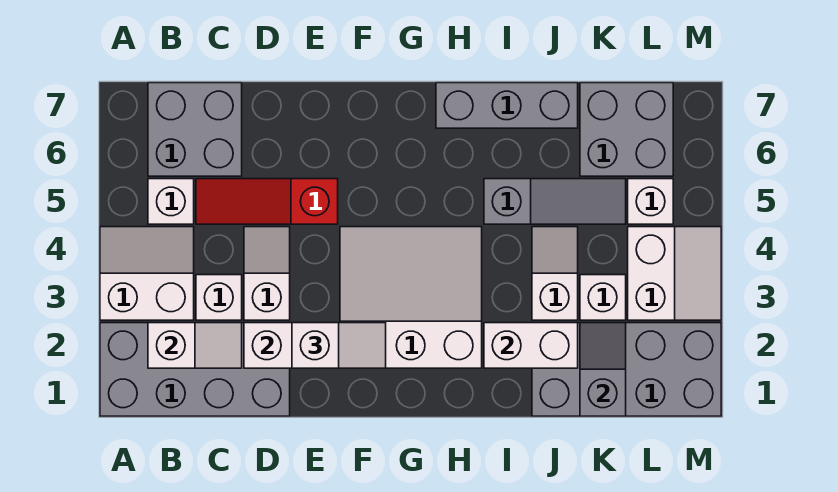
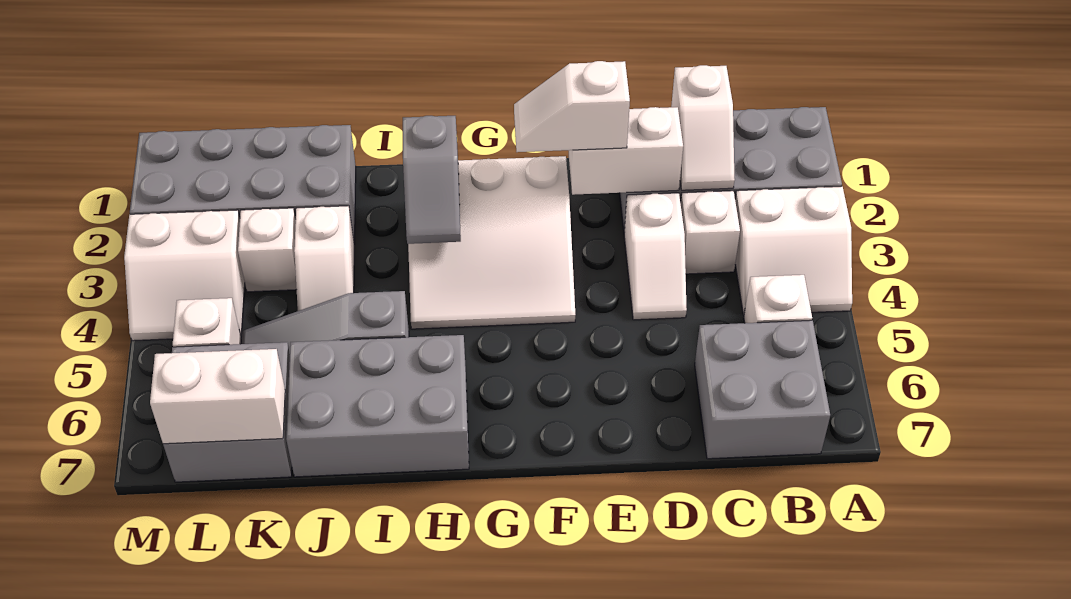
white 1x2 slope [148,323,242,368] -> white 1x2 slope turned to [671,65,735,190]
red 1x3 slope [196,179,338,224] -> none
grey 1x3 brick [436,83,578,128] -> grey 2x3 brick [286,335,469,477]
white 1x2 brick [484,323,578,368] -> white 1x2 brick moved to [150,349,285,444]
grey 1x2 slope [580,323,626,416] -> grey 1x2 slope moved to [403,116,461,244]
white 2x2 slope [628,227,721,320] -> white 2x2 slope turned to [124,210,245,341]

